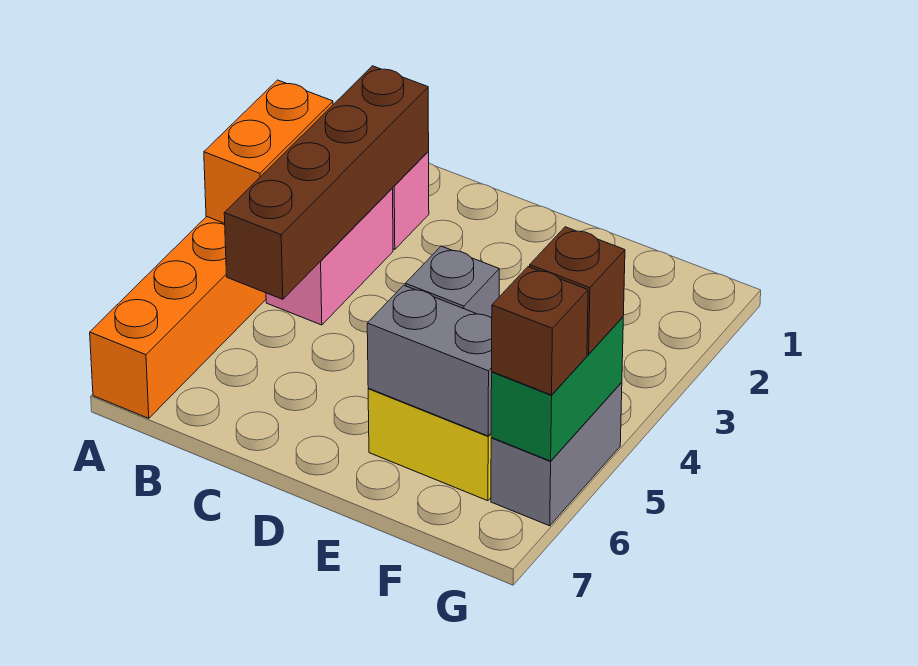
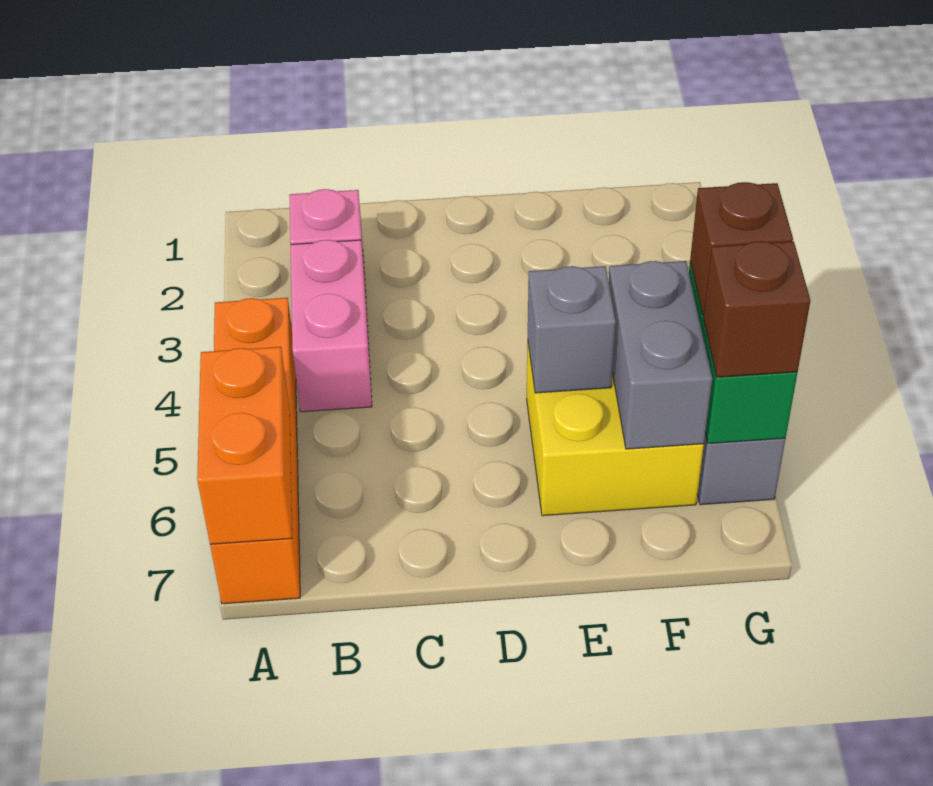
orange 1x2 brick [204,80,333,223] -> orange 1x2 brick moved to [197,347,292,544]
brown 1x4 brick [224,66,429,299] -> none
grey 1x2 brick [367,285,492,436] -> grey 1x2 brick turned to [609,261,712,449]

